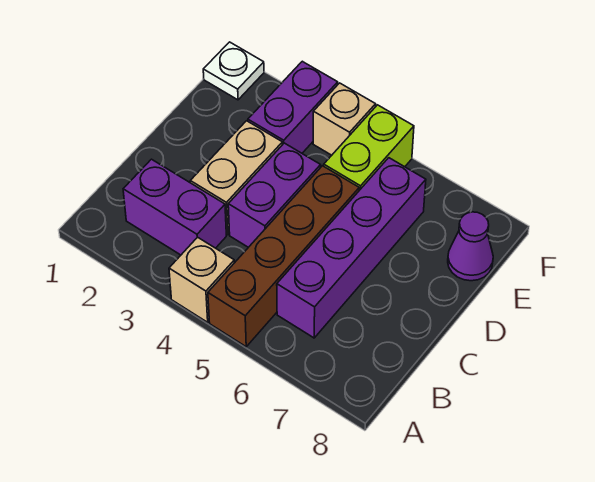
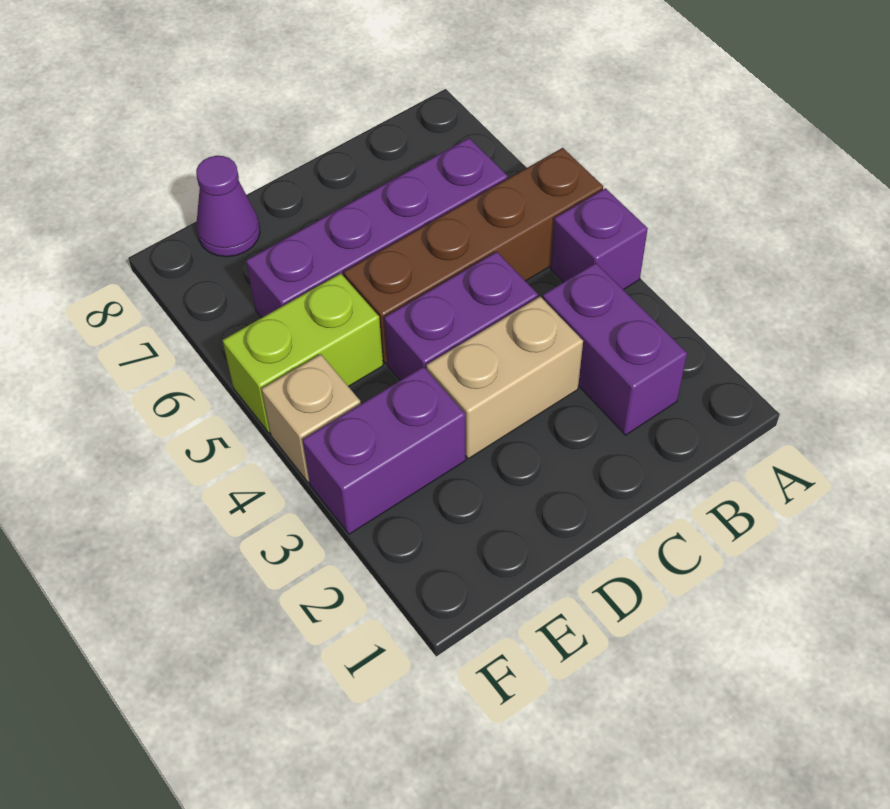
tan 1x1 brick [169,237,234,322] -> purple 1x1 brick [551,188,648,290]
white 1x1 plate [203,42,264,100] -> none

